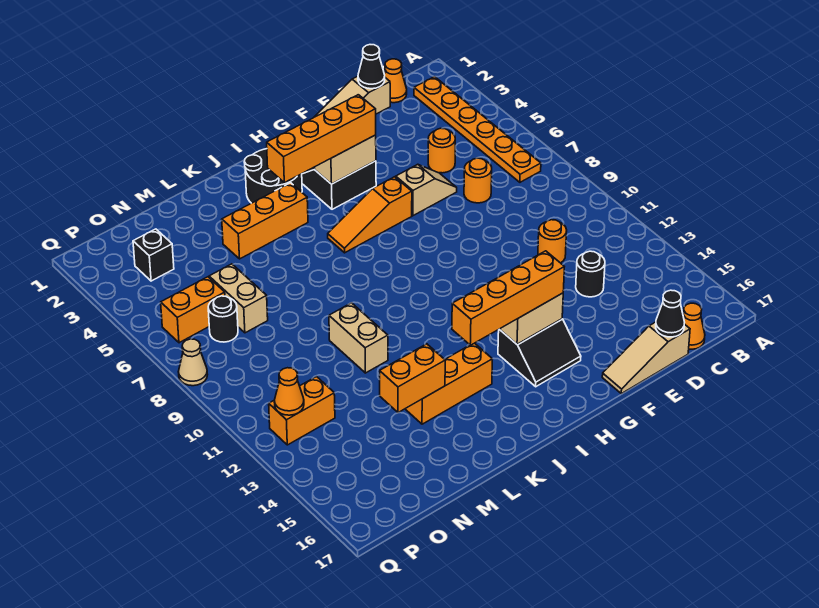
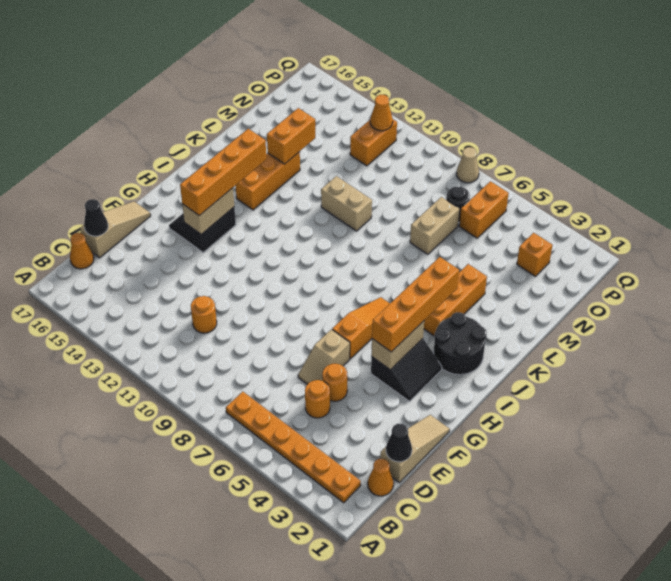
orange 1x1 round brick [464,158,492,203] -> orange 1x1 round brick moved to [322,364,347,401]
black 1x1 round brick [576,251,605,297] -> none
tan 1x2 brick [209,264,268,333] -> tan 1x2 brick turned to [410,197,459,254]
black 1x1 brick [133,229,174,281] -> orange 1x1 brick [517,233,552,276]

